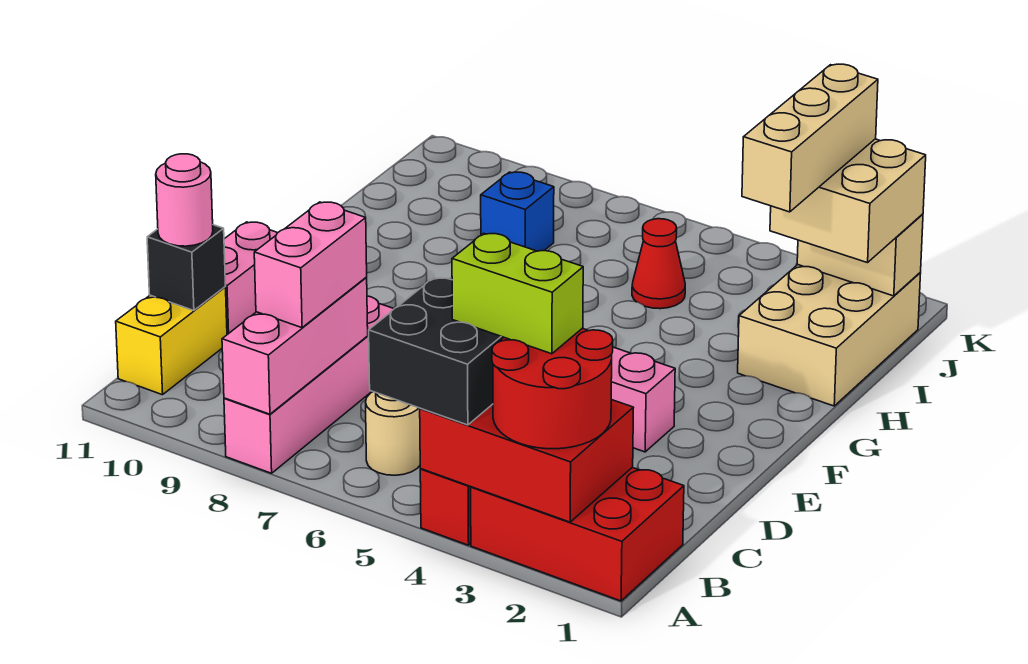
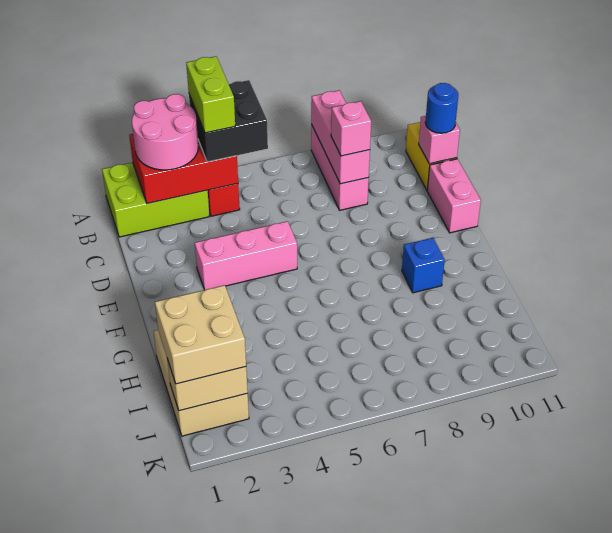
red 2x3 brick [471,467,684,601] -> lime 2x3 brick [102,162,209,237]
red 2x2 round brick [492,328,613,449] -> pink 2x2 round brick [132,94,198,170]
pink 1x4 brick [224,296,394,473] -> pink 1x3 brick [311,124,369,210]
lime 1x2 brick [452,233,583,354] -> lime 1x2 brick turned to [186,56,235,133]
tan 1x1 round brick [366,392,420,475] -> none
pink 1x2 brick [254,202,367,328] -> pink 1x1 brick [331,101,371,156]
black 1x1 brick [147,225,225,310] -> pink 1x1 brick [419,116,460,164]
pink 1x1 round brick [156,154,213,246] -> blue 1x1 round brick [425,83,459,133]
tan 1x3 brick [742,64,878,212] -> none
red 1x1 cone [632,219,685,309] -> none
blue 1x1 brick [481,172,554,251] -> blue 1x1 brick moved to [402,238,445,293]

